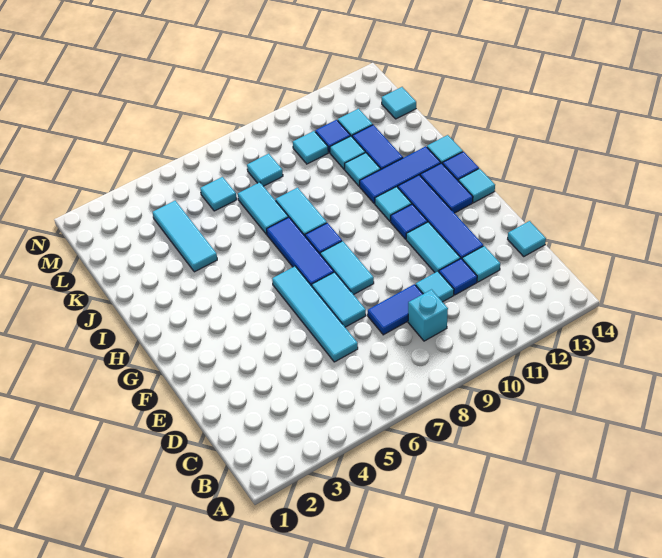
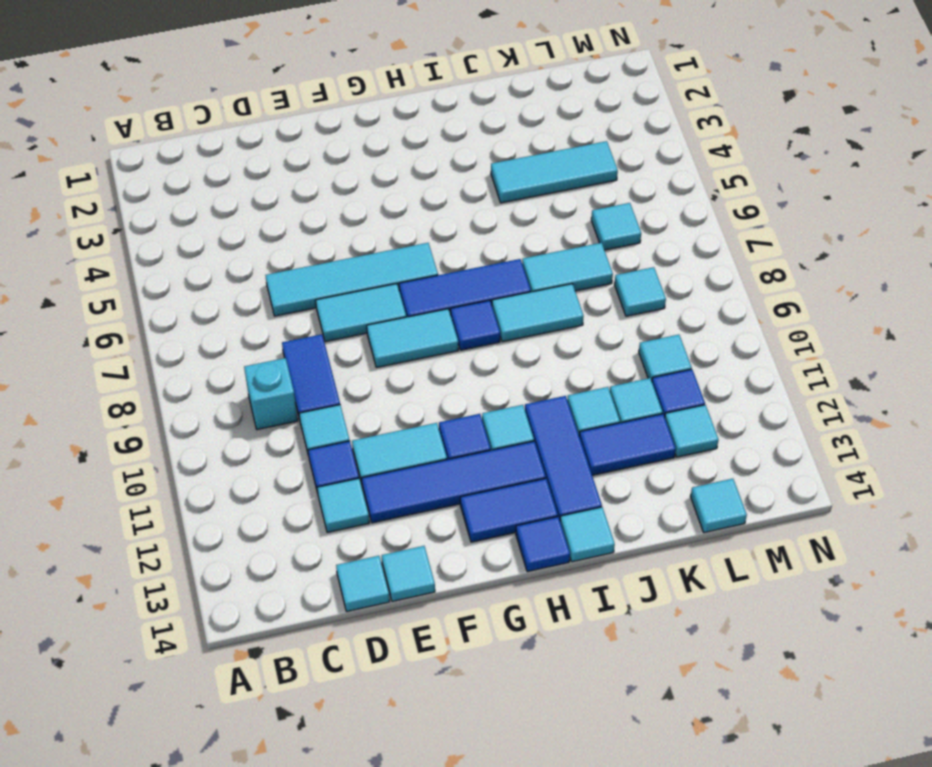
cyan 1x1 tile [458,169,495,203] -> cyan 1x1 tile moved to [382,546,435,601]

